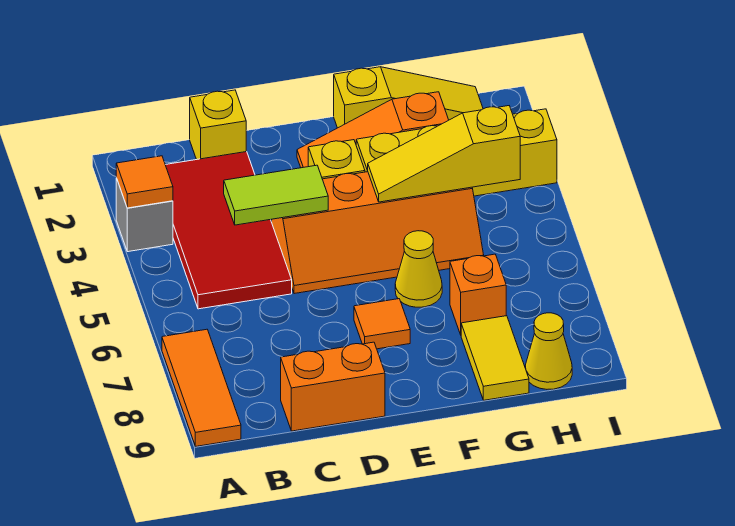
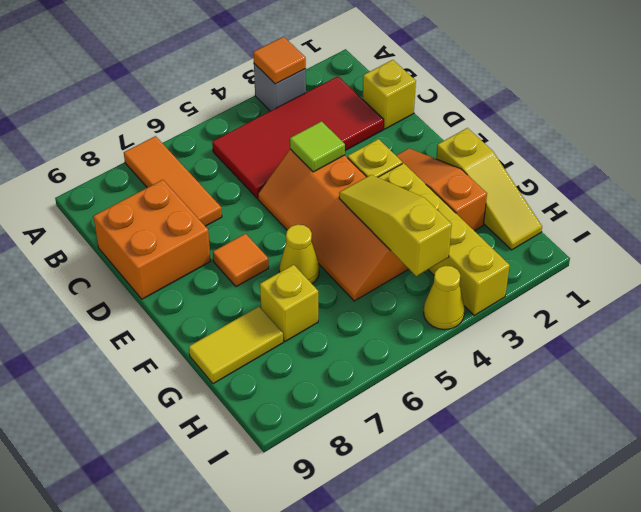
orange 1x3 tile [162,329,241,446] -> orange 1x3 tile turned to [124,136,222,226]
lime 1x2 tile [224,165,328,225] -> lime 1x1 tile [290,121,345,172]
orange 1x2 brick [281,342,385,431] -> orange 2x2 brick [93,180,211,299]
orange 1x1 brick [450,254,506,335] -> yellow 1x1 brick [260,265,318,341]
yellow 1x1 cone [525,313,572,389] -> yellow 1x1 cone moved to [424,266,465,330]

